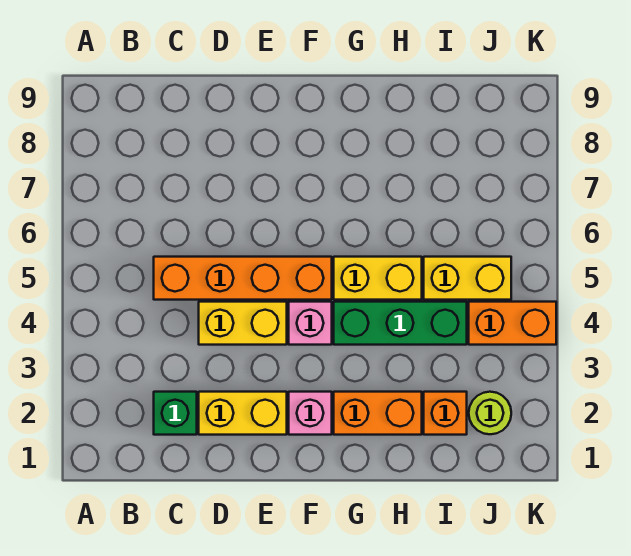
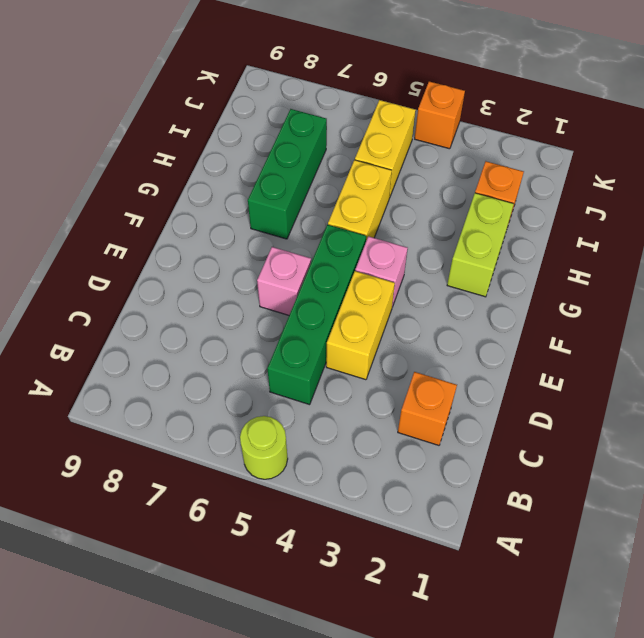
green 1x1 brick [154,392,197,435] -> orange 1x1 brick [398,372,457,445]
orange 1x4 brick [154,257,332,300] -> green 1x4 brick [267,225,366,405]
yellow 1x2 brick [199,392,287,435] -> none
pink 1x1 brick [289,392,332,435] -> pink 1x1 brick moved to [257,247,311,315]
orange 1x2 brick [334,392,422,435] -> lime 1x2 brick [447,193,514,297]
green 1x3 brick [334,302,467,345] -> green 1x3 brick moved to [248,109,327,239]
lime 1x1 round brick [469,392,511,434] -> lime 1x1 round brick moved to [240,416,288,479]
orange 1x2 brick [469,302,556,345] -> orange 1x1 brick [415,81,465,149]

